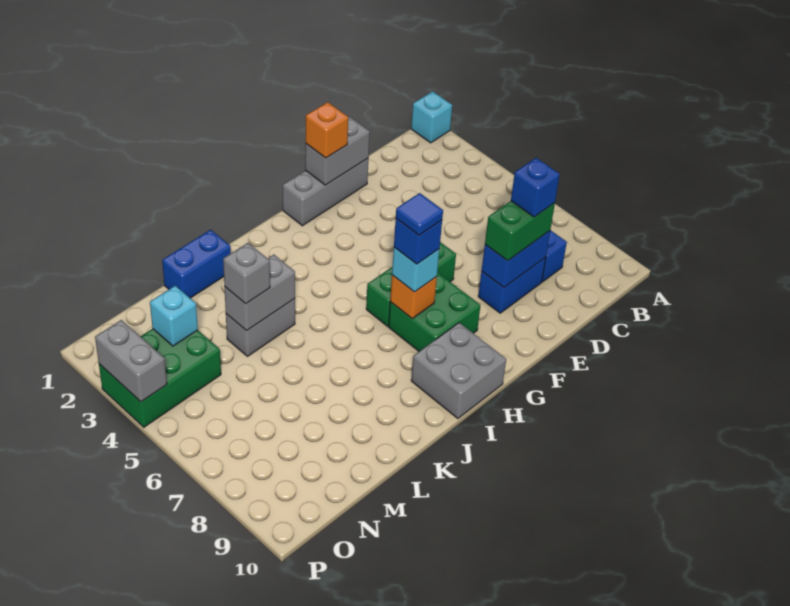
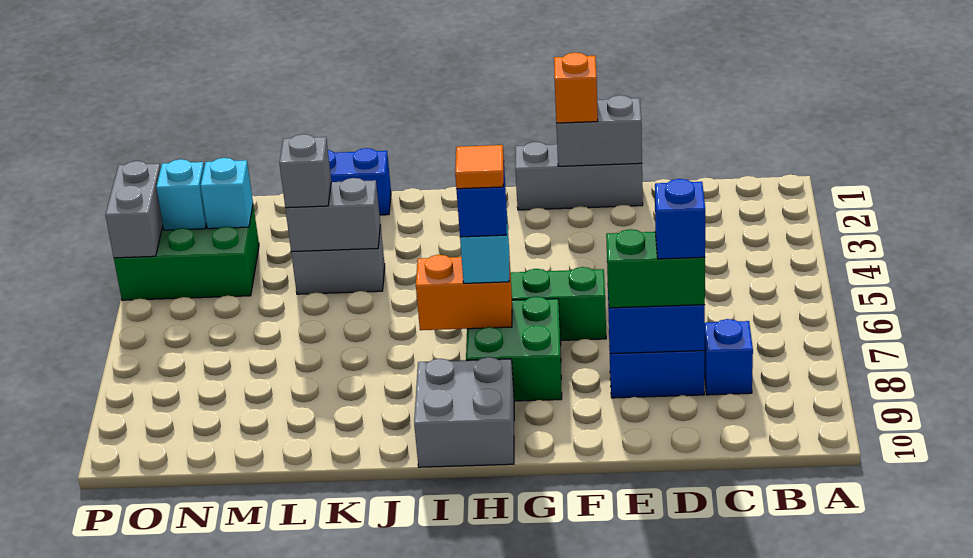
cyan 1x1 brick [411,91,452,143] -> cyan 1x1 brick moved to [156,159,206,230]
orange 1x1 brick [390,275,437,318] -> orange 1x2 brick [416,255,512,330]
blue 1x1 tile [396,193,443,235] -> orange 1x1 tile [455,145,504,189]

